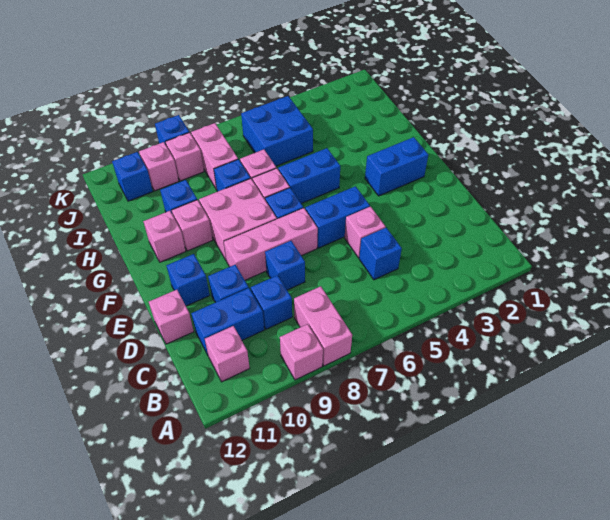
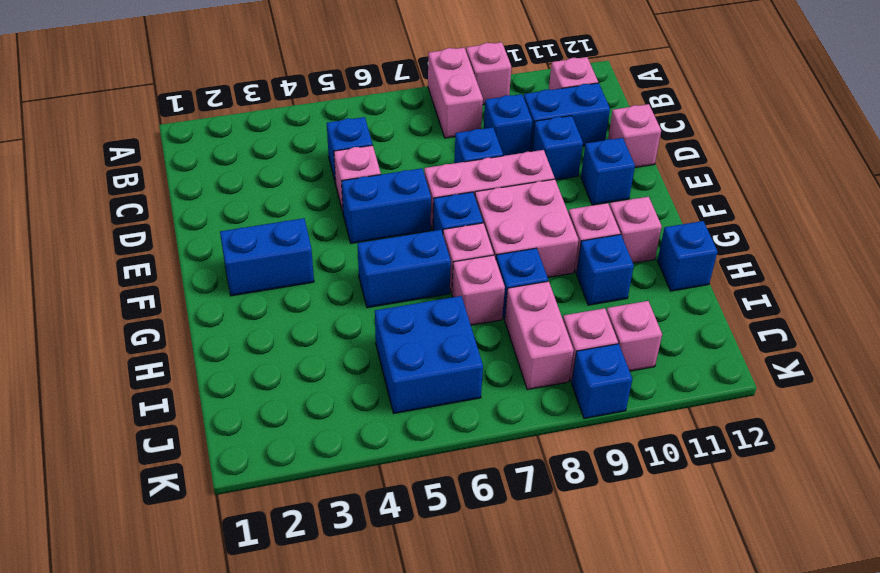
blue 1x1 brick [112,152,153,201] -> blue 1x1 brick moved to [657,221,718,291]

